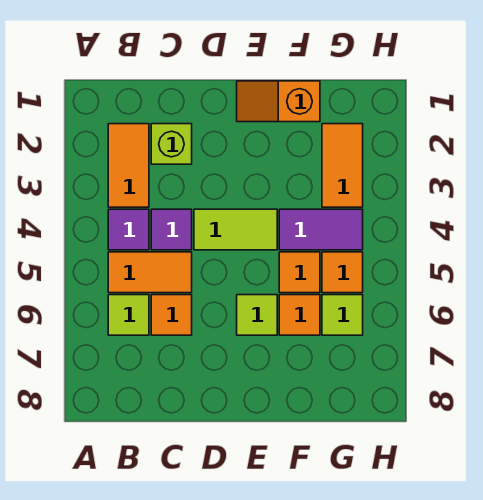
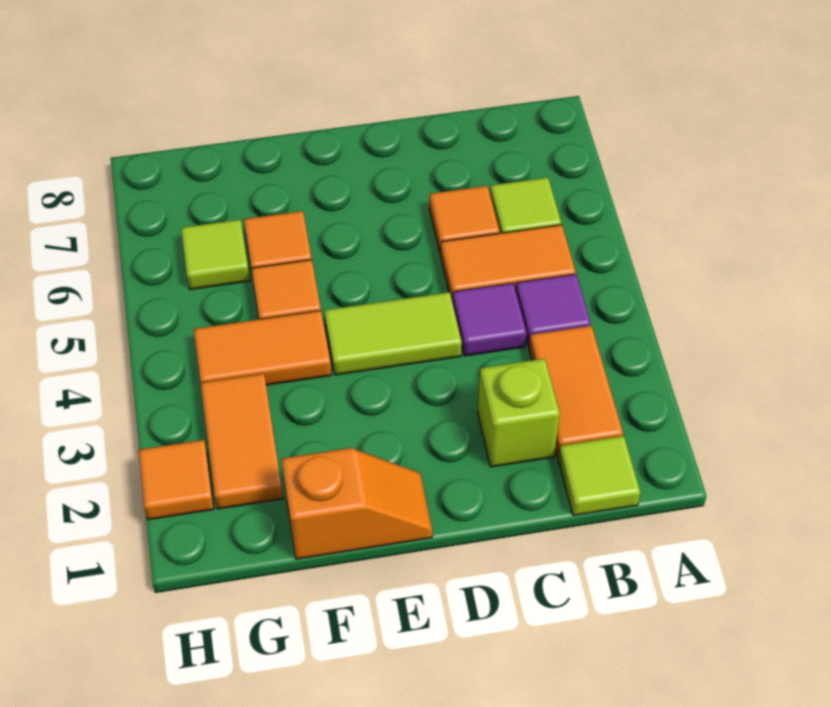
lime 1x1 tile [237,295,277,335] -> lime 1x1 tile moved to [558,436,640,516]
purple 1x2 tile [279,209,363,250] -> orange 1x2 tile [194,311,331,385]
orange 1x1 tile [322,252,363,293] -> orange 1x1 tile moved to [139,440,214,520]

